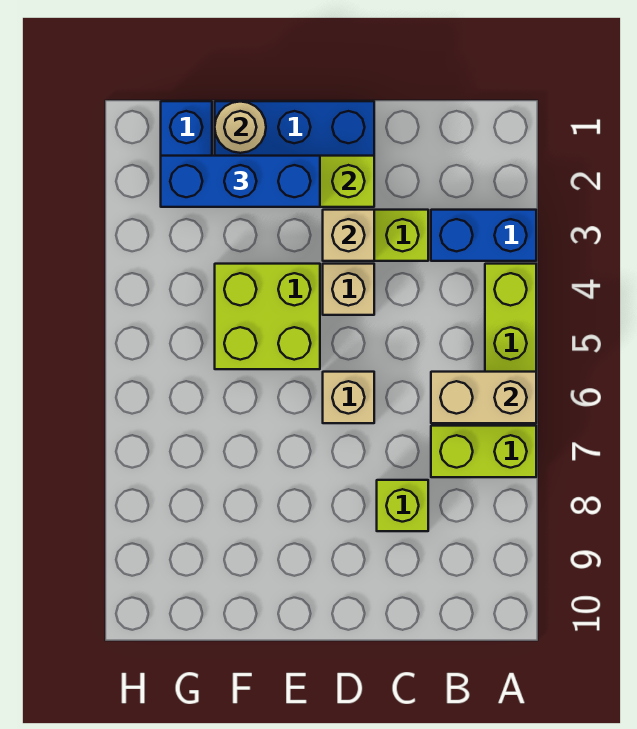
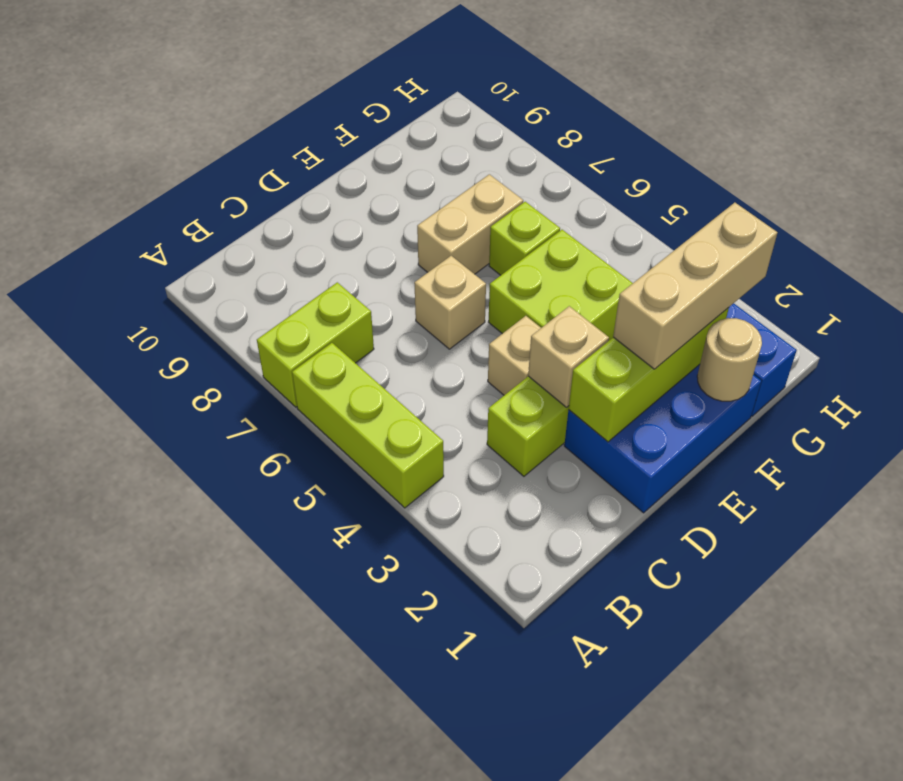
blue 1x2 brick [431,210,536,261] -> none
tan 1x2 brick [431,372,536,423] -> tan 1x2 brick moved to [417,174,523,274]
lime 1x1 brick [377,480,428,531] -> lime 1x1 brick moved to [489,202,560,275]
blue 1x3 brick [161,156,320,207] -> tan 1x3 brick [613,203,778,369]

